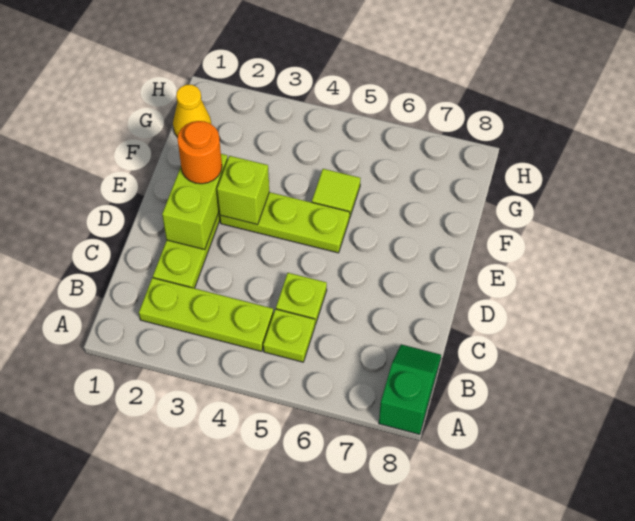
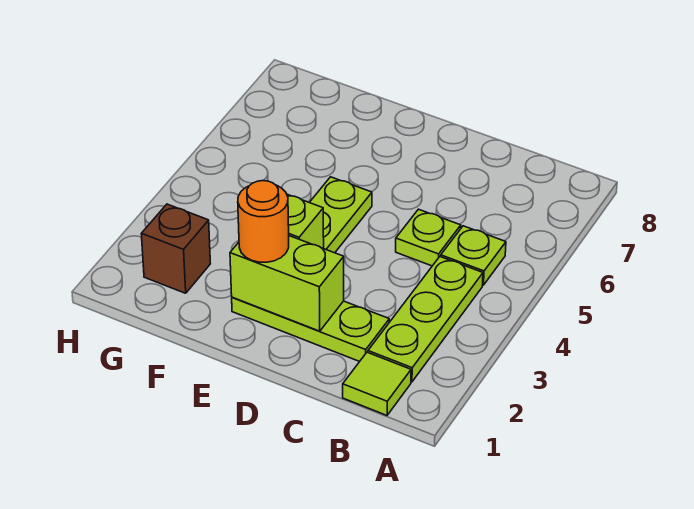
green 1x2 slope [379,344,441,434] -> none
lime 1x1 tile [312,169,360,218] -> lime 1x1 tile moved to [343,352,411,415]
yellow 1x1 cone [173,85,211,137] -> none
none -> brown 1x1 brick [141,204,210,293]

